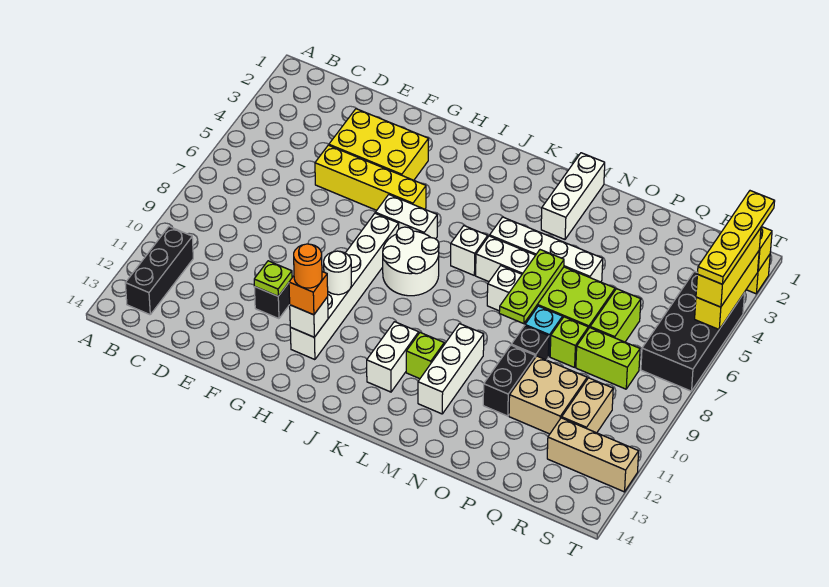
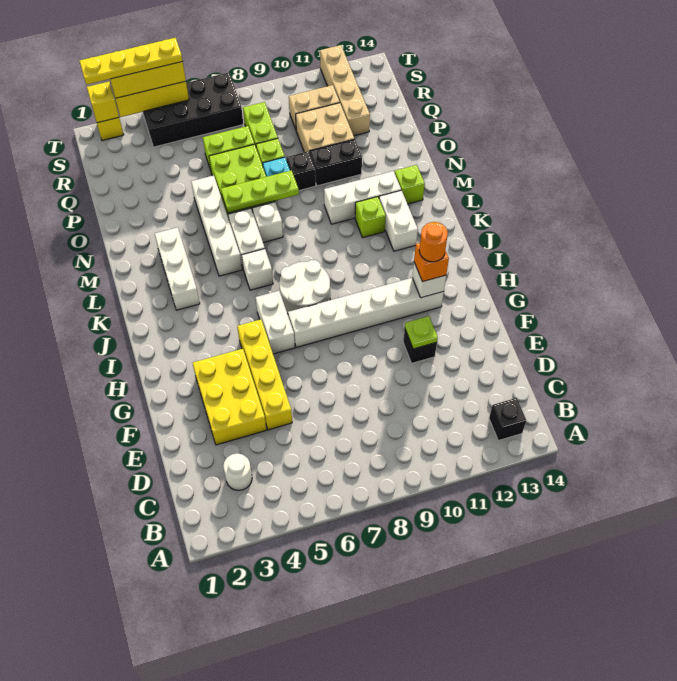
black 1x3 brick [125,227,193,315] -> black 1x1 brick [489,398,526,441]
white 1x1 round brick [324,251,352,295] -> white 1x1 round brick moved to [223,453,252,490]
white 1x2 brick [367,322,419,392] -> white 1x2 brick turned to [379,190,418,251]
white 1x3 brick [541,153,605,239] -> white 1x3 brick turned to [155,227,200,310]
none -> lime 1x1 brick [395,165,425,204]
tan 1x3 brick [547,418,639,492] -> tan 1x4 brick [320,45,370,136]

